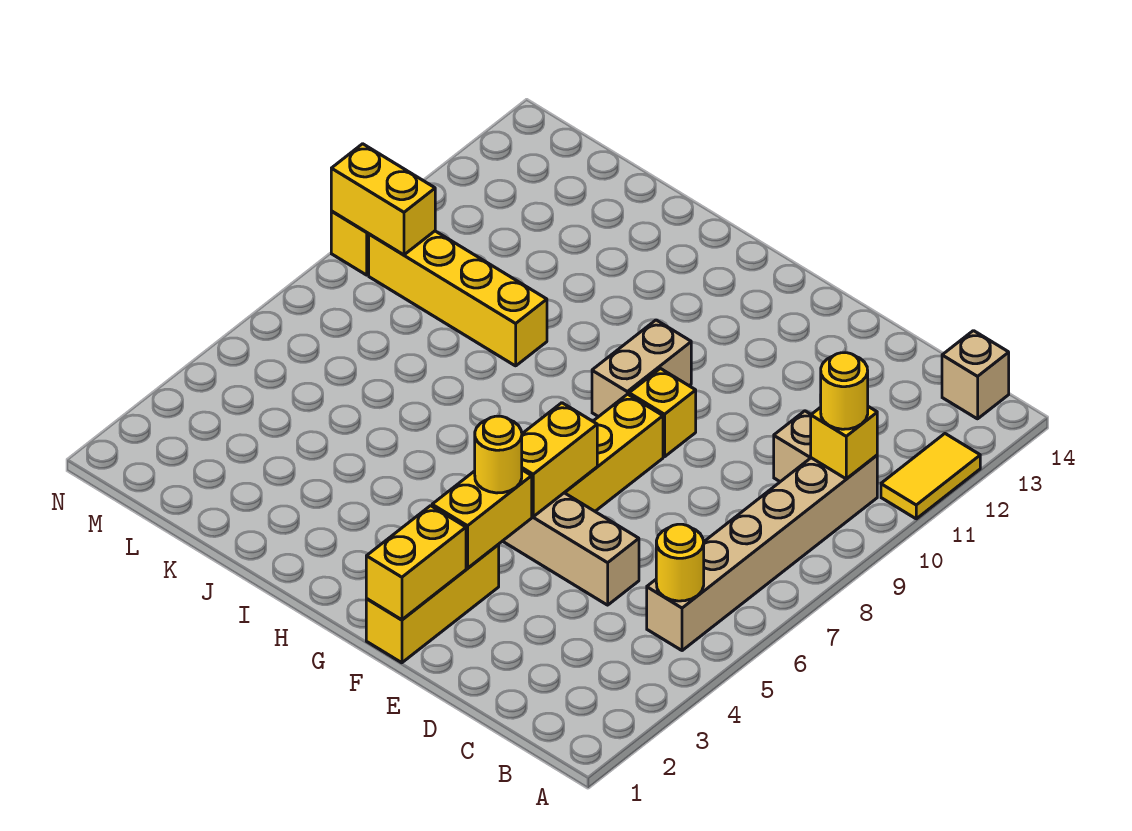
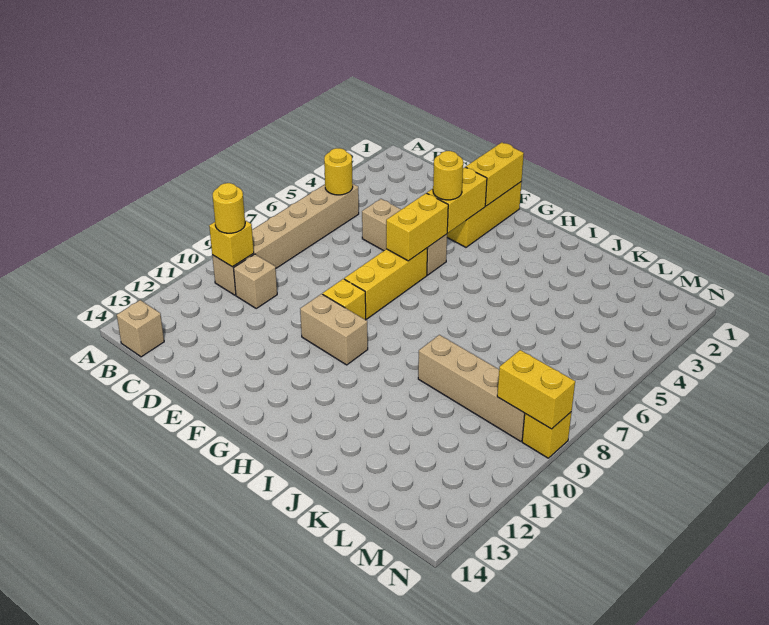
yellow 1x2 tile [881,434,980,519] -> none
tan 1x2 brick [592,320,691,417] -> tan 1x2 brick turned to [300,294,368,365]
yellow 1x4 brick [369,231,547,366] -> tan 1x4 brick [418,335,525,441]

